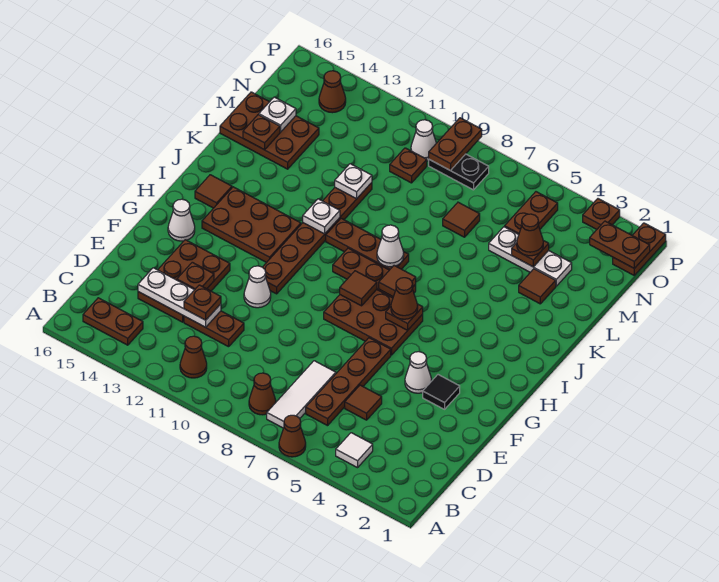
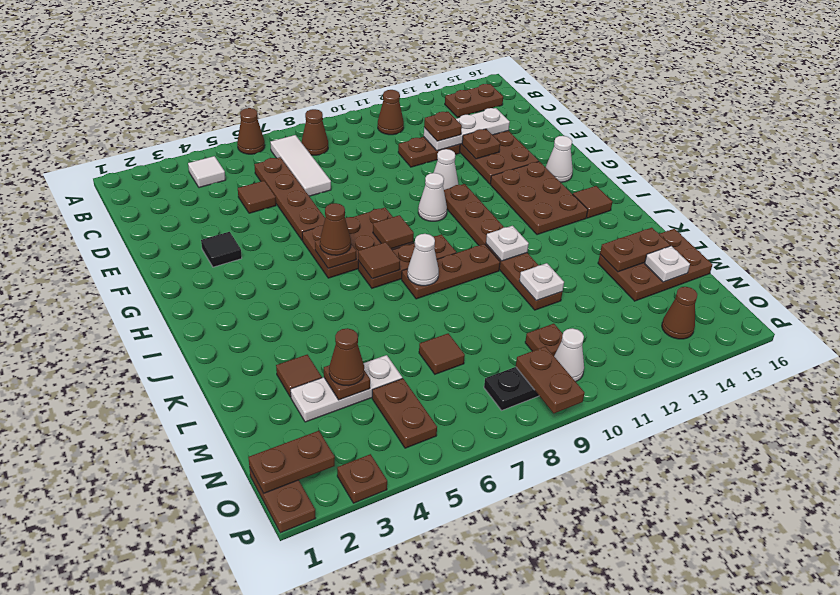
white 1x1 cone [405,352,432,393] -> white 1x1 cone moved to [418,173,447,221]
brown 2x3 plate [202,187,301,263] -> brown 2x3 plate turned to [490,162,588,235]
brown 1x1 plate [243,115,280,150] -> brown 1x2 plate [600,228,670,272]

